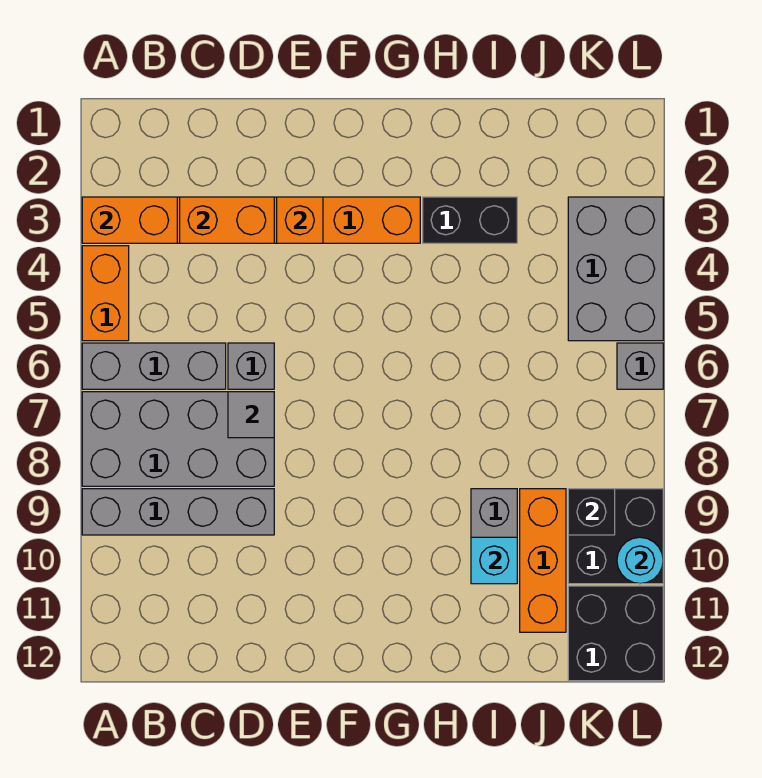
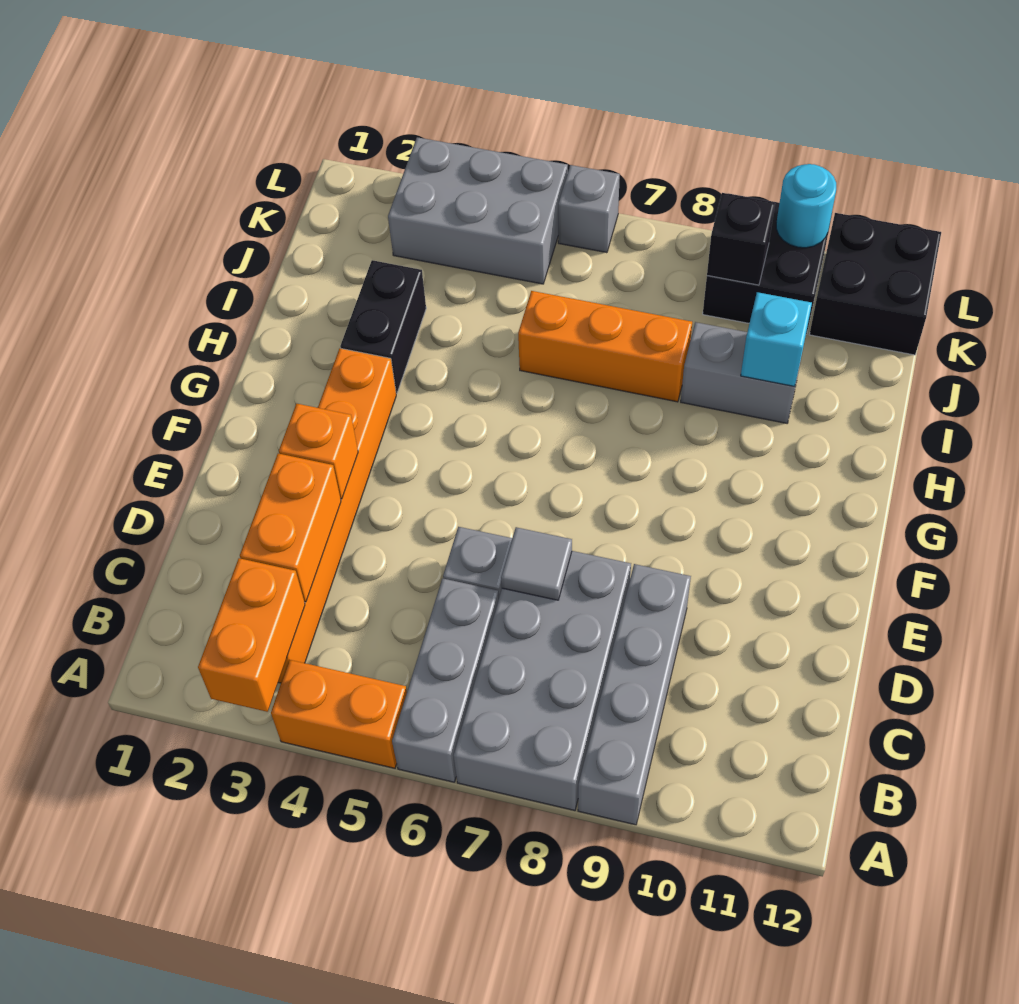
orange 1x3 brick [520,489,566,632] -> orange 1x3 brick moved to [518,291,692,402]

